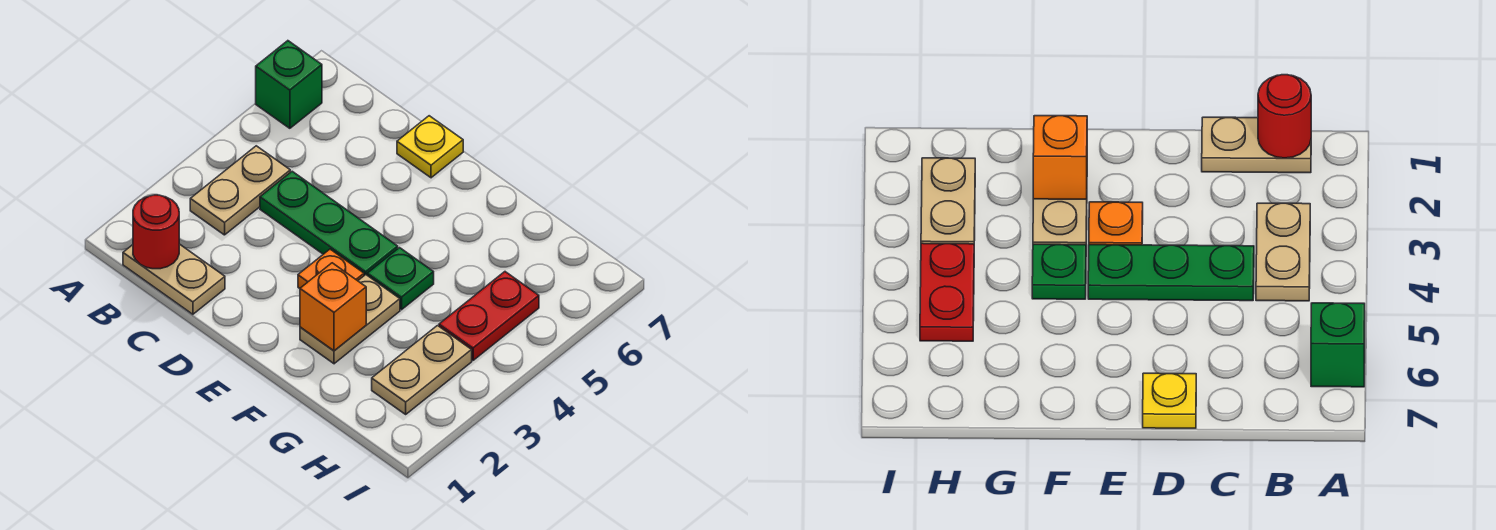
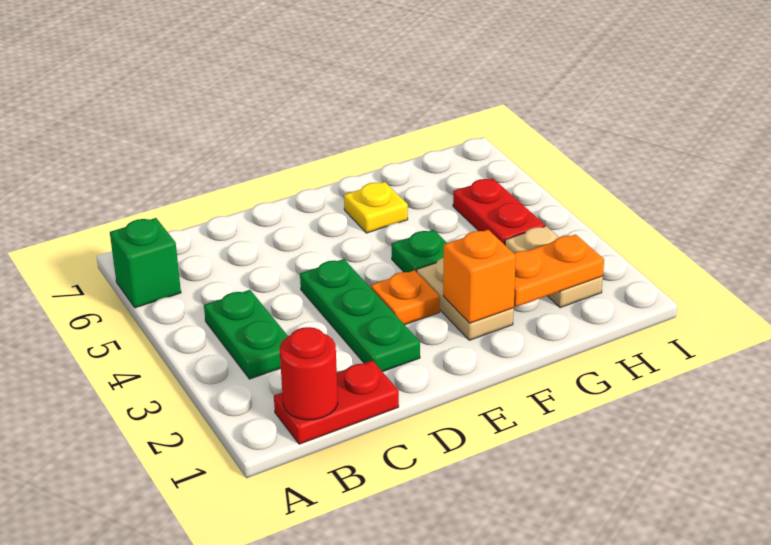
tan 1x2 plate [123,244,225,314] -> red 1x2 plate [274,361,399,444]
tan 1x2 plate [190,146,290,235] -> green 1x2 plate [204,290,288,379]
green 1x3 plate [260,171,398,275] -> green 1x3 plate turned to [300,259,420,372]
yellow 1x1 plate [397,116,463,178] -> yellow 1x1 plate moved to [344,182,408,233]
none -> orange 1x2 plate [514,234,604,307]

